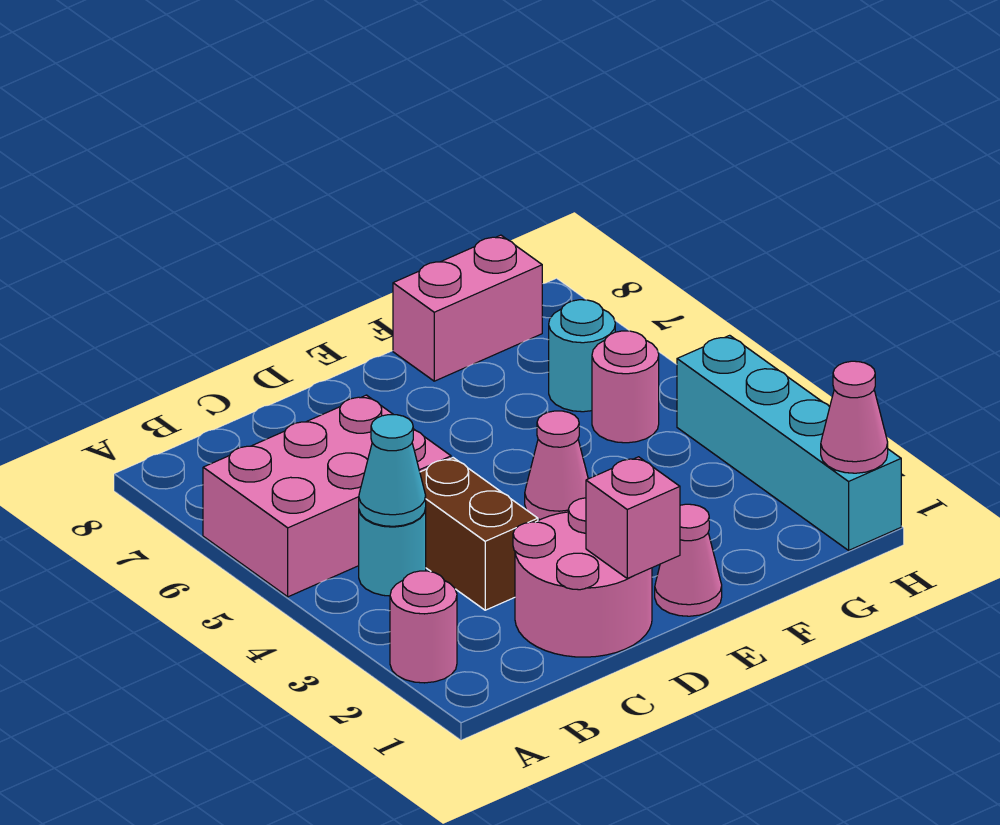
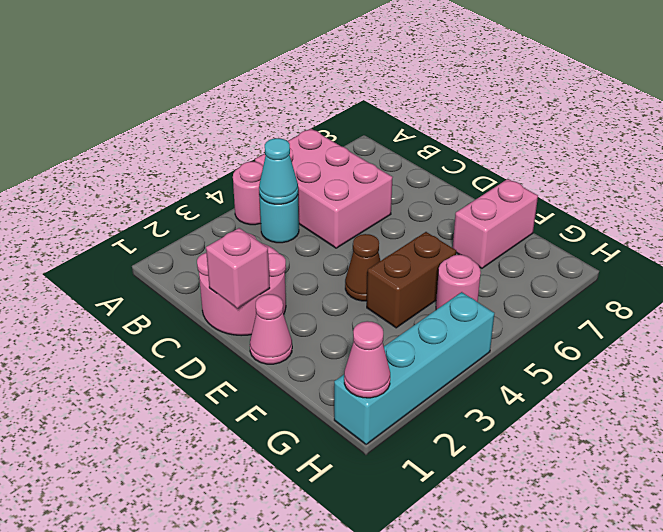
pink 1x1 round brick [390,571,457,683] -> pink 1x1 round brick moved to [233,161,263,225]
brown 1x2 brick [420,458,538,610] -> brown 1x2 brick moved to [367,232,456,328]
pink 1x1 cone [525,411,588,520] -> brown 1x1 cone [345,234,380,301]
pink 1x2 brick [393,235,542,381] -> pink 1x2 brick turned to [453,179,538,268]
cyan 1x1 round brick [549,300,615,412] -> none

